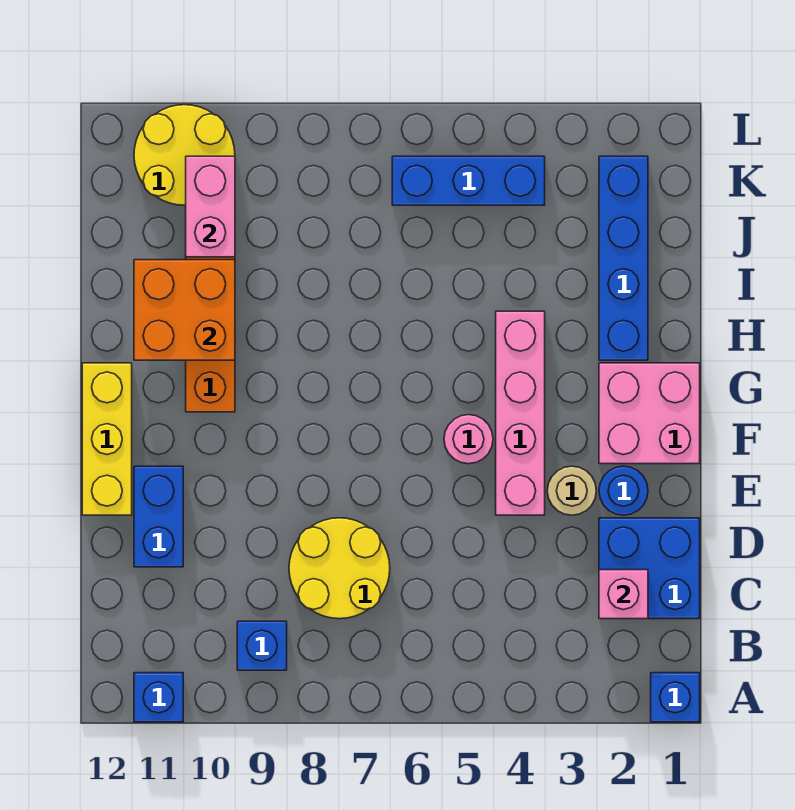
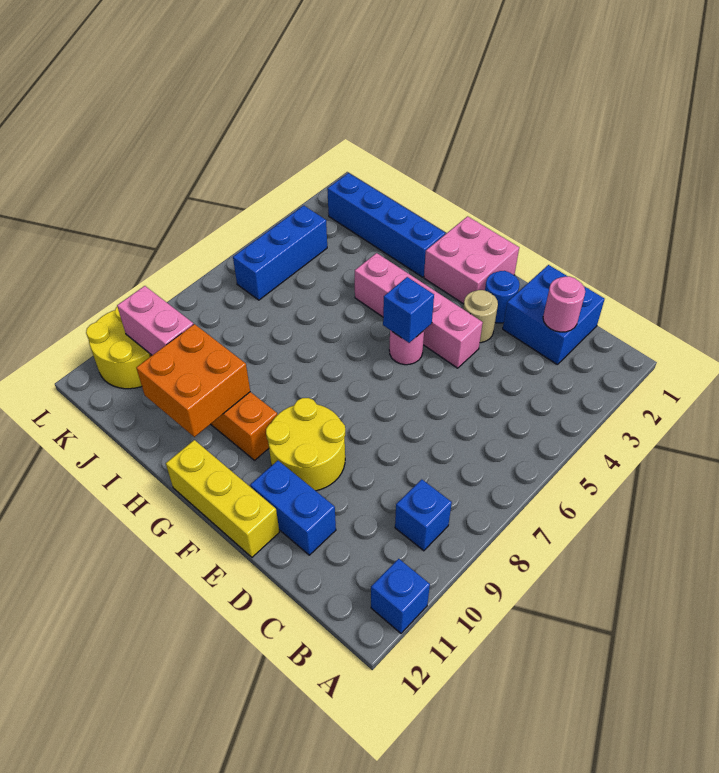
blue 1x1 brick [651,673,700,722] -> blue 1x1 brick moved to [383,277,434,343]
pink 1x1 brick [599,570,648,619] -> pink 1x1 round brick [543,276,585,332]
yellow 2x2 round brick [289,518,390,619] -> yellow 2x2 round brick moved to [266,398,345,491]

